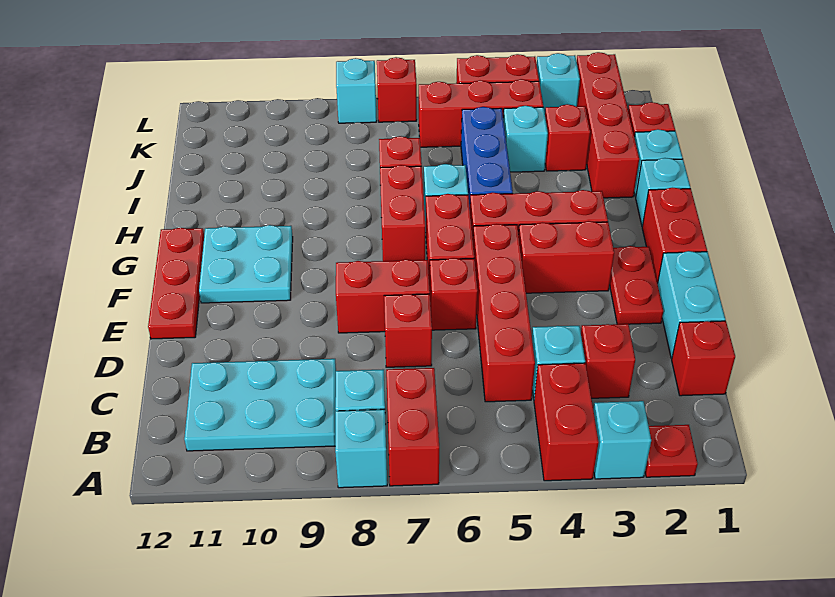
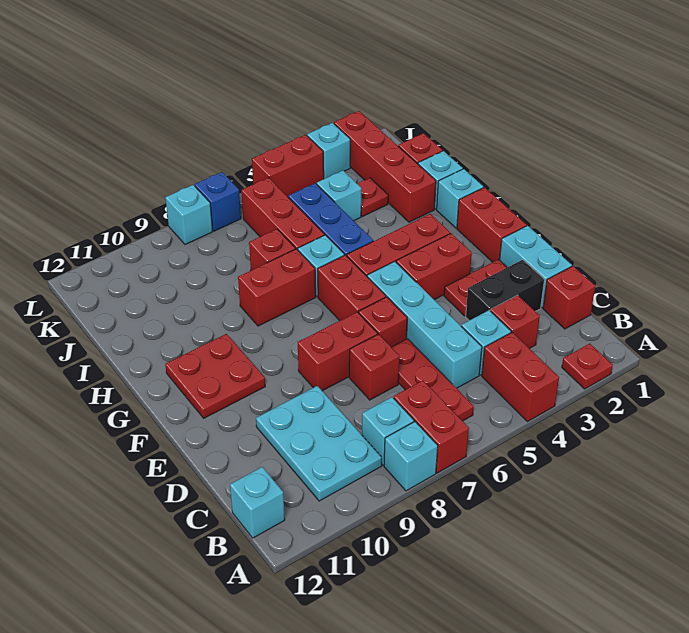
cyan 1x1 brick [593,401,651,479] -> cyan 1x1 brick moved to [230,467,285,538]
cyan 2x3 plate [184,359,336,451] -> cyan 2x3 plate turned to [256,386,382,501]
red 1x4 brick [473,224,535,402] -> cyan 1x4 brick [367,261,482,388]
none -> black 1x2 brick [466,260,544,320]
red 1x2 plate [610,246,663,324] -> red 1x2 plate turned to [444,259,507,316]
red 1x3 plate [148,228,204,339] -> red 1x3 plate moved to [392,339,474,421]
cyan 2x2 plate [199,225,293,303] -> red 2x2 plate [165,334,265,418]
red 1x2 brick [380,165,425,261] -> red 1x2 brick turned to [238,249,316,326]
red 1x1 brick [545,104,590,171] -> red 1x1 plate [358,178,388,217]
red 1x3 brick [419,79,543,147] -> red 1x3 brick turned to [241,178,325,250]
red 1x1 brick [377,57,417,122] -> blue 1x1 brick [195,172,241,231]

